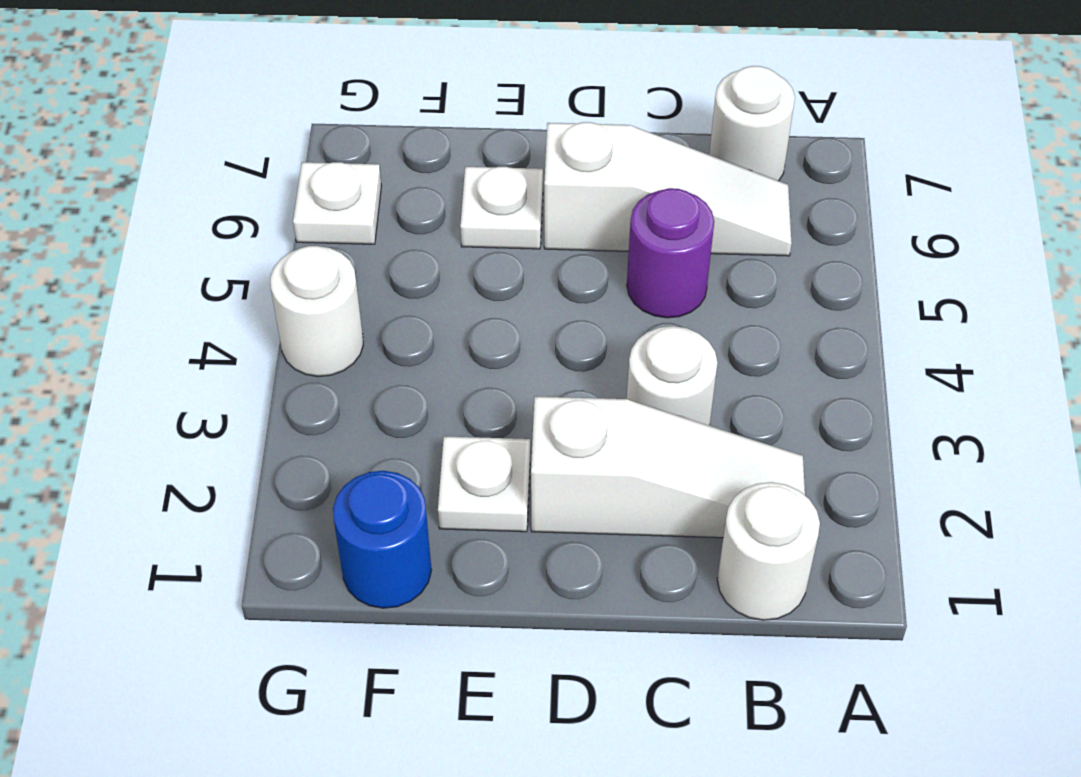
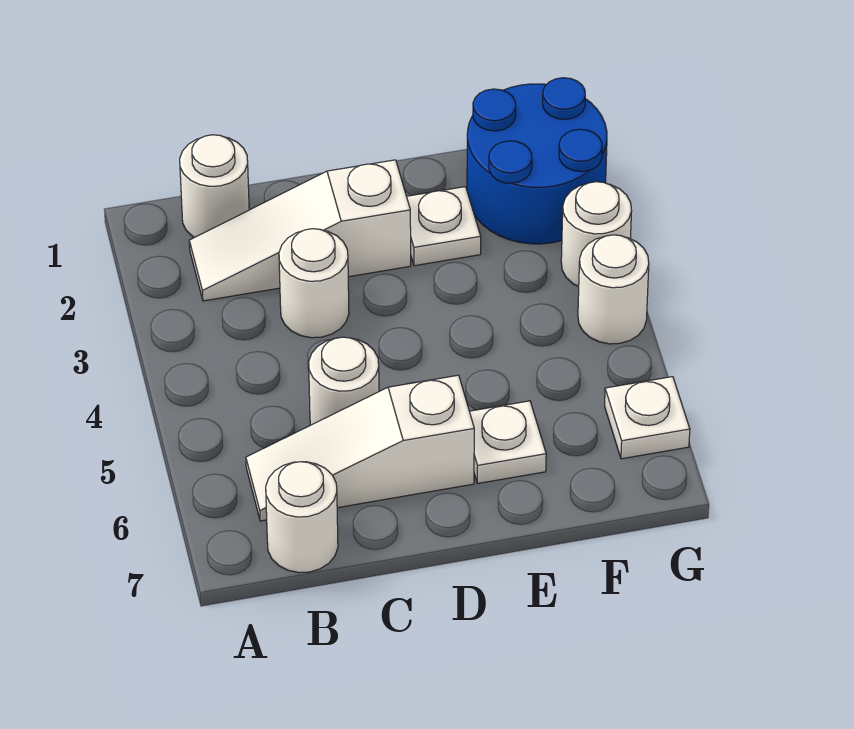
purple 1x1 round brick [627,188,714,318] -> white 1x1 round brick [309,337,379,425]
blue 1x1 round brick [333,471,431,608] -> blue 2x2 round brick [467,78,607,244]
none -> white 1x1 round brick [561,182,632,286]

